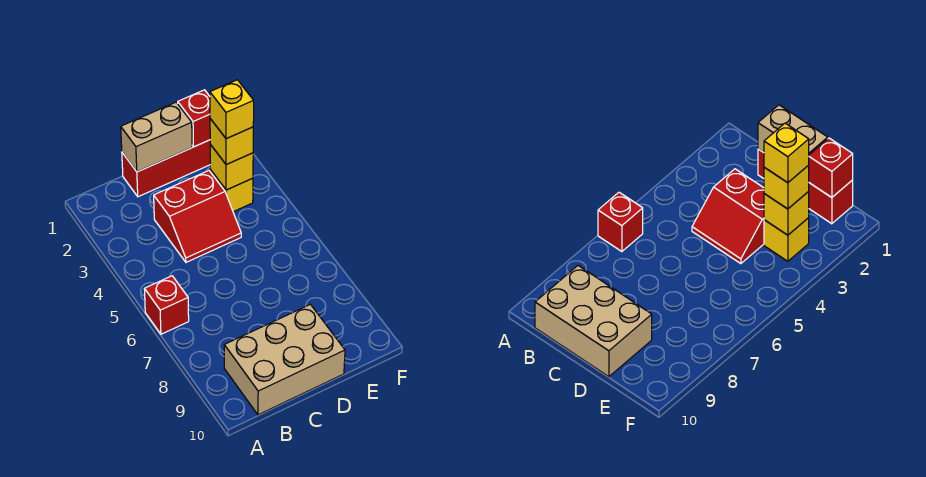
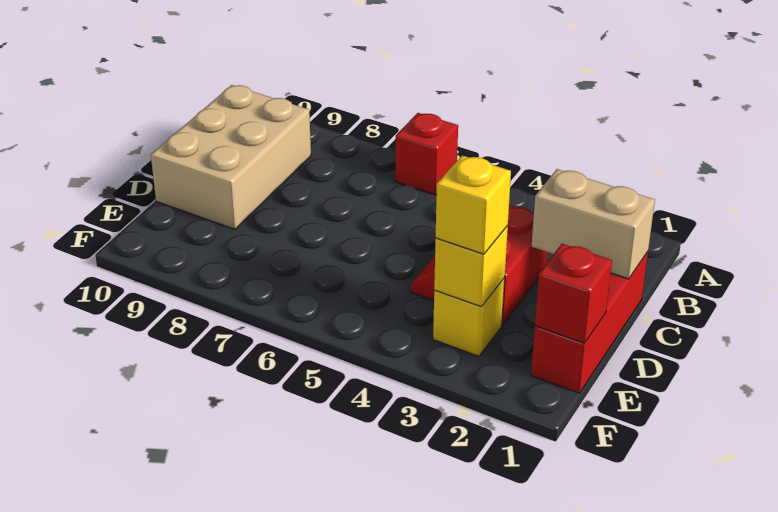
tan 1x2 brick [121,102,192,172] -> tan 1x2 brick turned to [532,169,655,279]
yellow 1x1 brick [210,80,254,139] -> none

